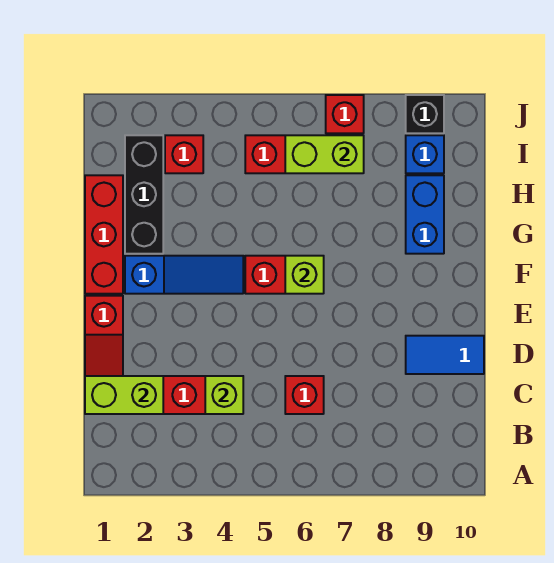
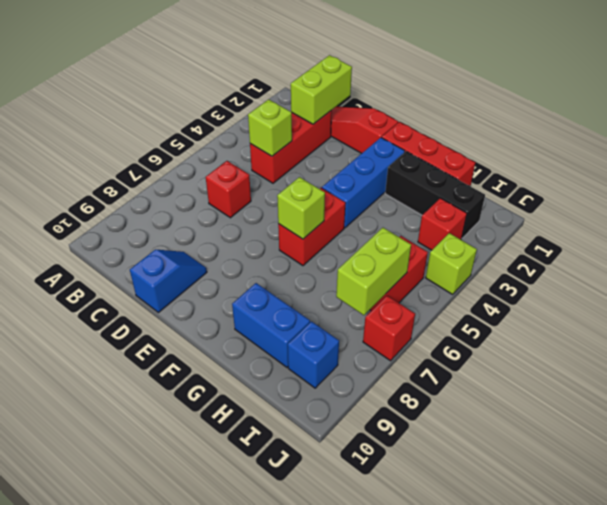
blue 1x2 tile [406,336,484,374] -> blue 1x2 slope [130,250,207,313]
blue 1x3 slope [125,256,243,294] -> blue 1x3 brick [322,138,405,228]
none -> lime 1x1 brick [426,233,477,294]
black 1x1 brick [406,95,444,133] -> none

